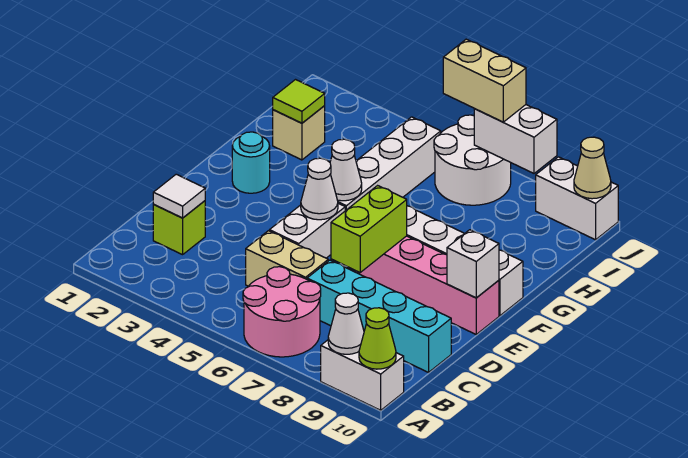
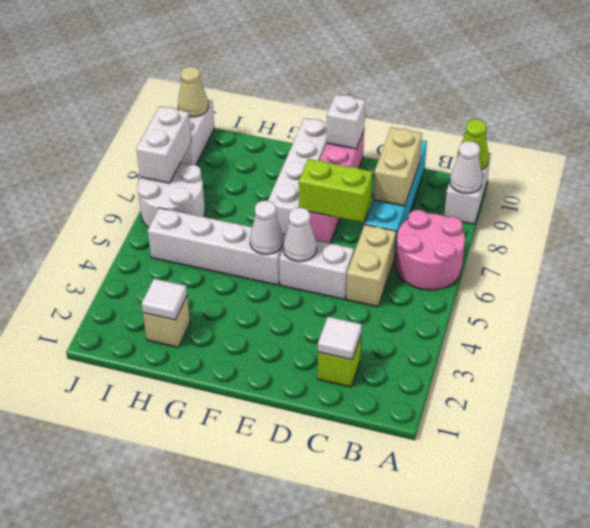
cyan 1x1 round brick [232,132,270,193] -> none
lime 1x1 tile [273,80,325,123] -> white 1x1 tile [142,279,187,320]
tan 1x2 brick [443,39,526,122] -> tan 1x2 brick moved to [373,127,422,206]

